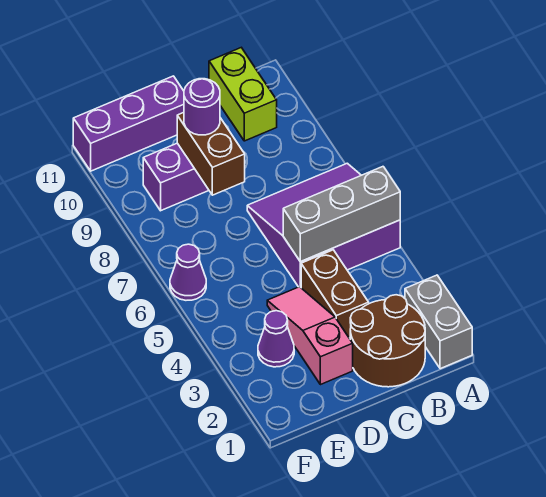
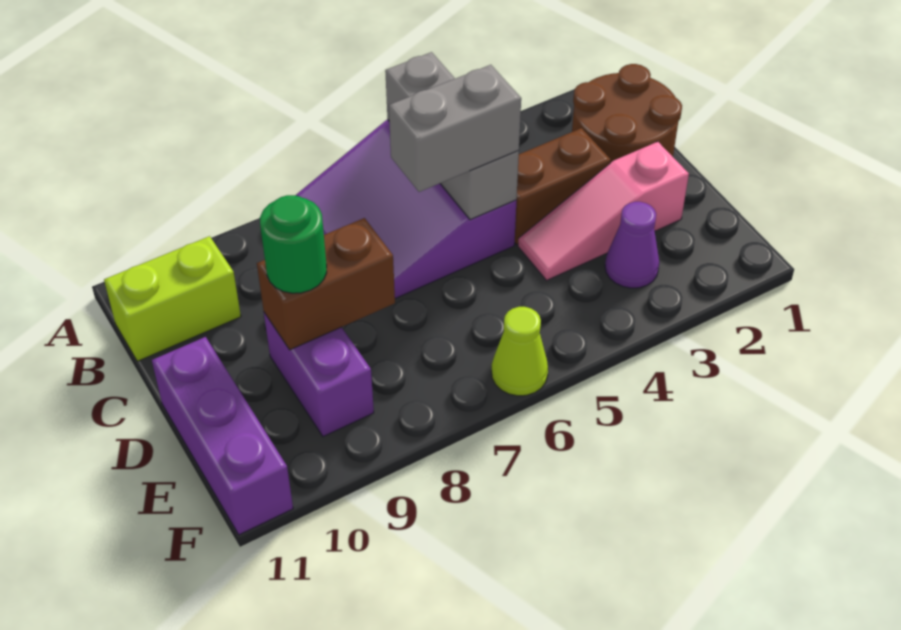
grey 1x2 brick [405,275,472,369] -> grey 1x2 brick moved to [389,65,521,192]
purple 1x1 round brick [184,79,220,135] -> green 1x1 round brick [260,195,327,293]
purple 1x1 cone [170,244,206,300] -> lime 1x1 cone [492,307,548,396]

